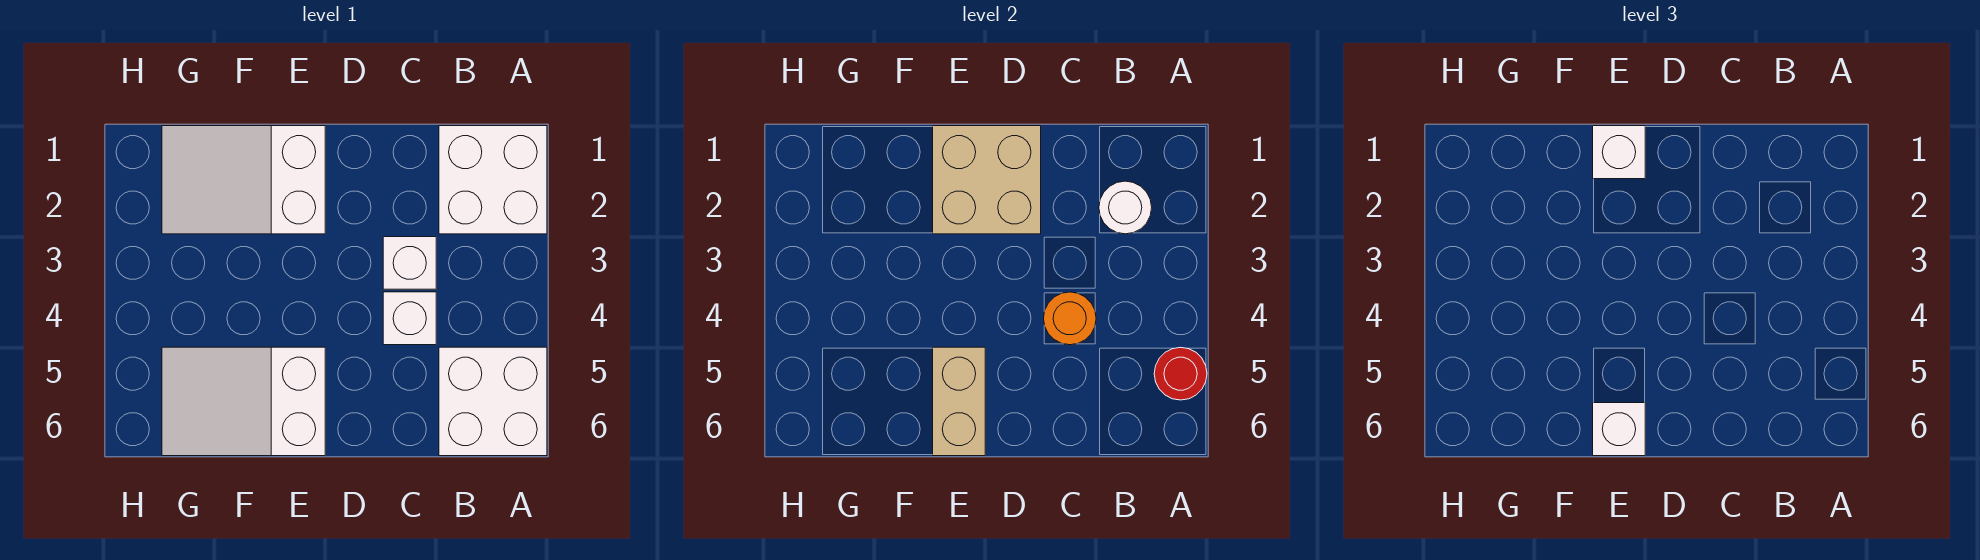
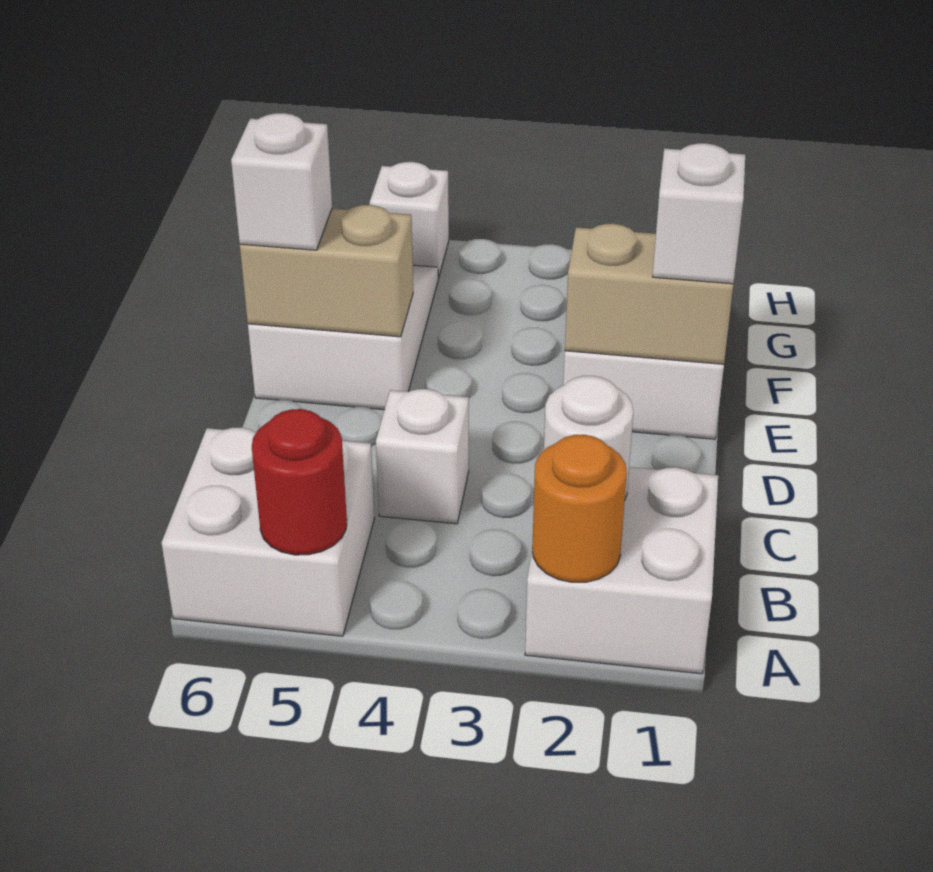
white 1x1 brick [383,237,436,289] -> white 1x1 brick moved to [370,162,449,278]
orange 1x1 round brick [1044,292,1096,345] -> orange 1x1 round brick moved to [532,435,627,582]
tan 2x2 brick [933,126,1041,234] -> tan 1x2 brick [565,224,733,364]

